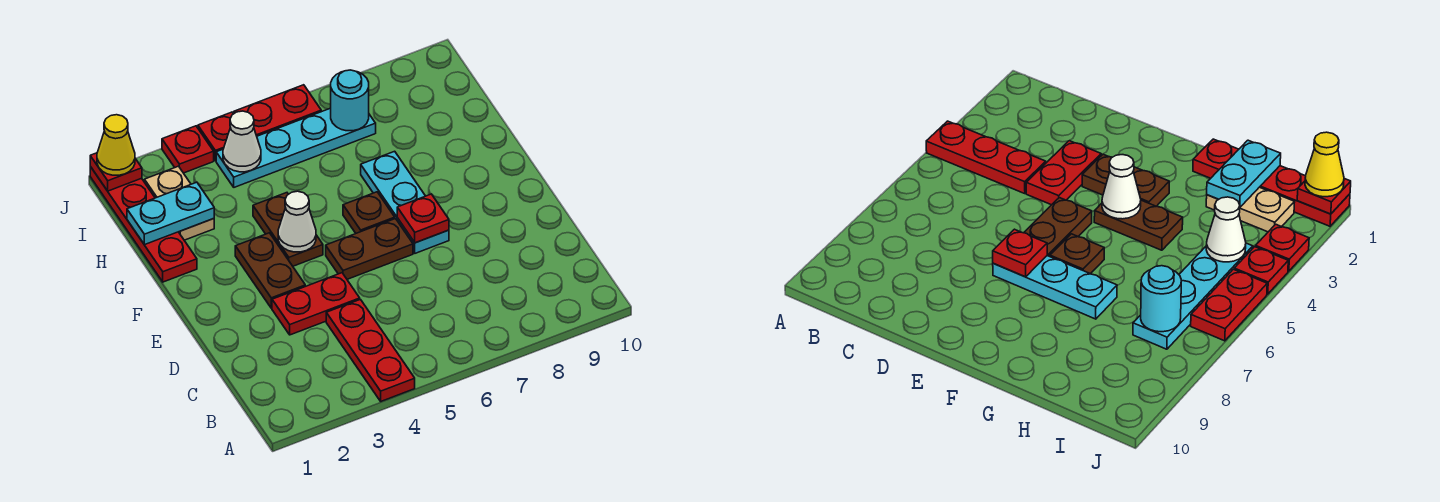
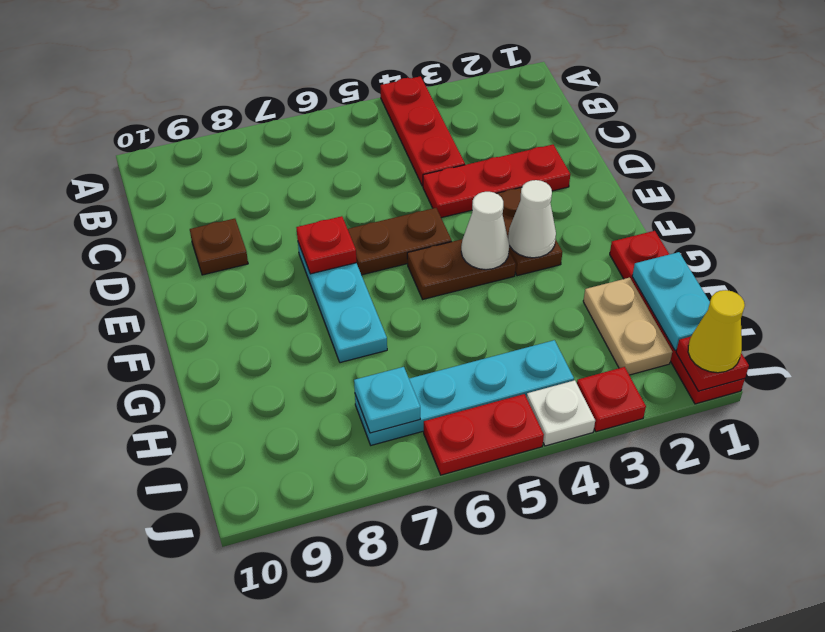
red 1x2 plate [272,273,360,335] -> red 1x3 plate [423,145,570,218]
brown 1x2 plate [253,193,323,266] -> brown 1x2 plate turned to [407,239,516,299]
brown 1x1 plate [343,192,395,233] -> brown 1x1 plate moved to [190,219,248,275]
cyan 1x2 plate [127,182,214,245] -> cyan 1x2 plate turned to [632,252,710,350]
white 1x1 cone [223,111,261,172] -> white 1x1 cone moved to [508,180,556,258]
cyan 1x1 round brick [331,70,369,131] -> cyan 1x1 plate [354,367,420,433]
red 1x1 plate [198,112,233,161] -> white 1x1 plate [527,380,595,446]

